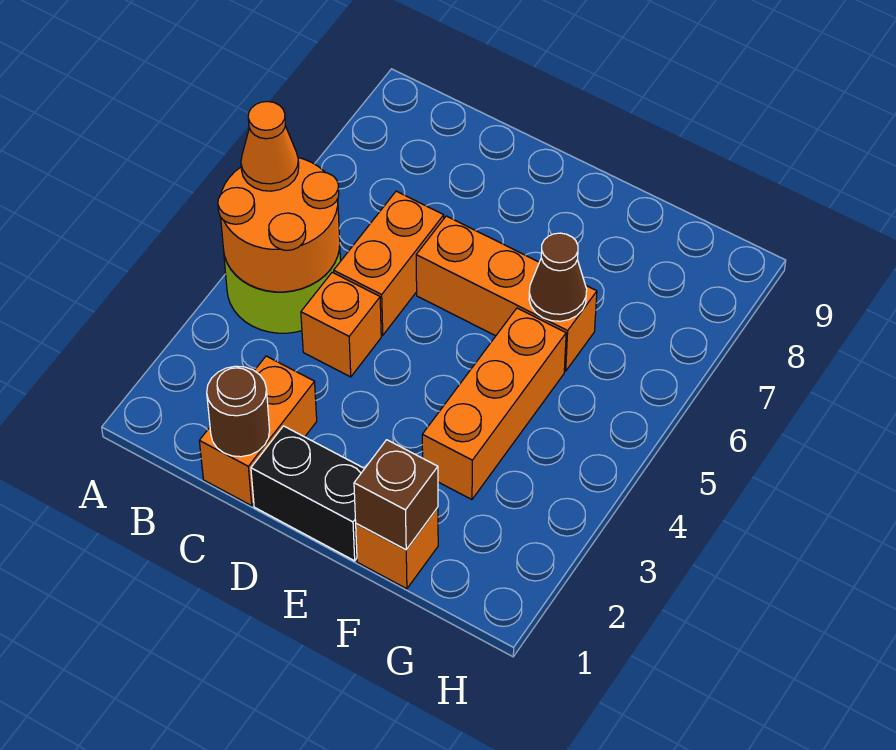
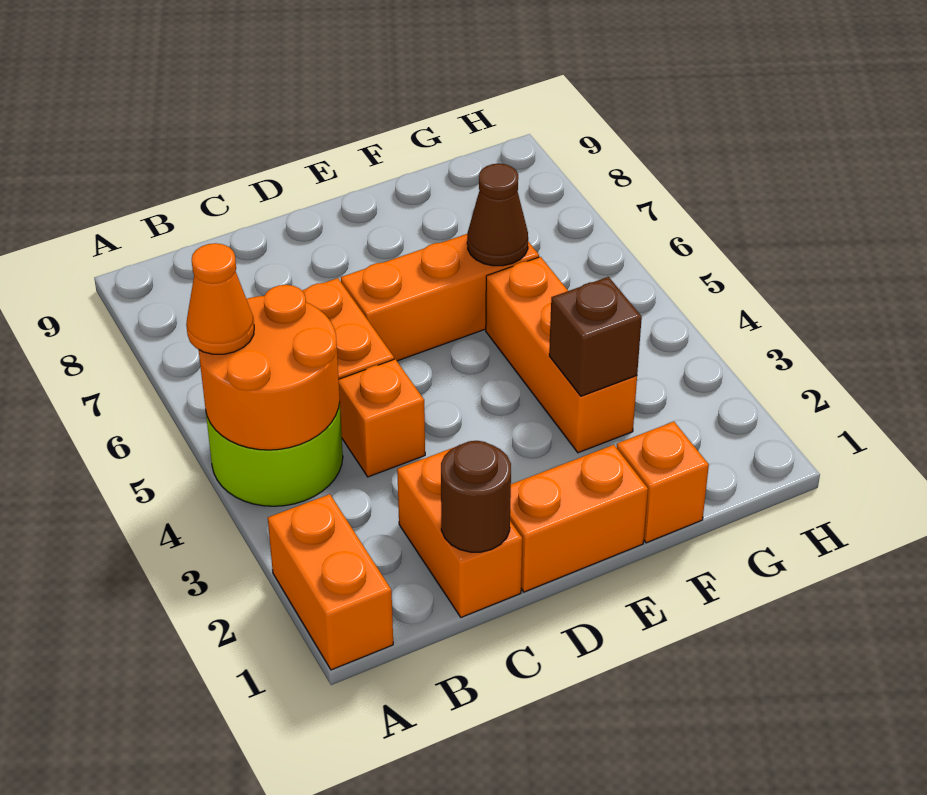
none -> orange 1x2 brick [268,494,393,670]
black 1x2 brick [251,426,365,561] -> orange 1x2 brick [510,445,648,592]
brown 1x1 brick [354,440,438,550] -> brown 1x1 brick moved to [549,277,642,396]

